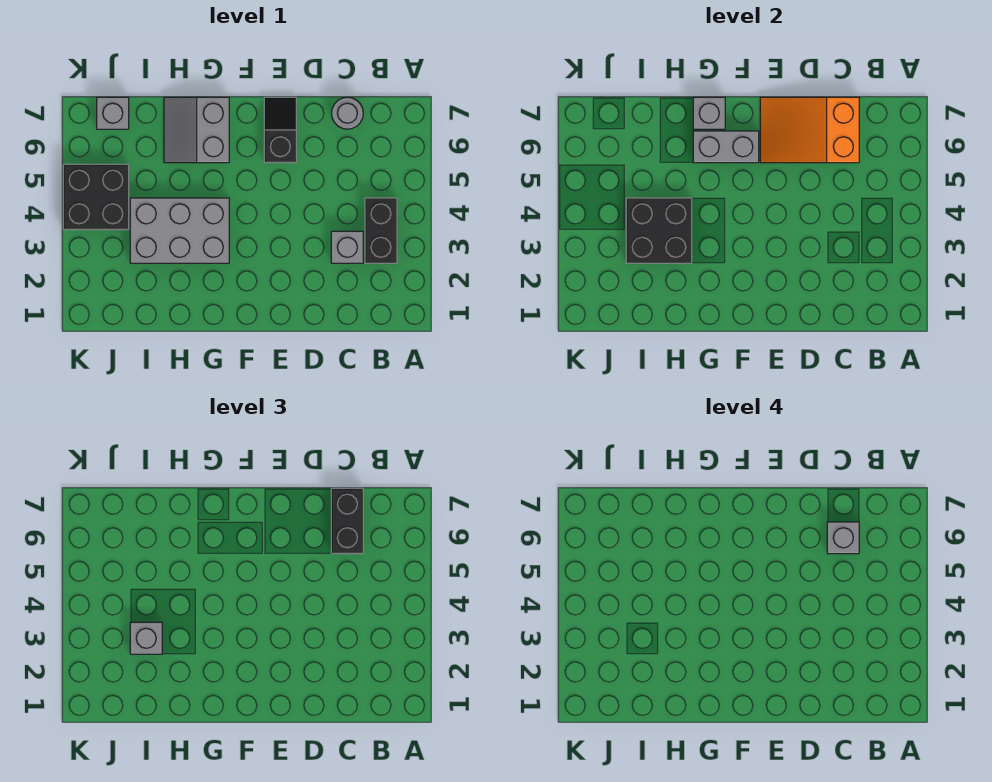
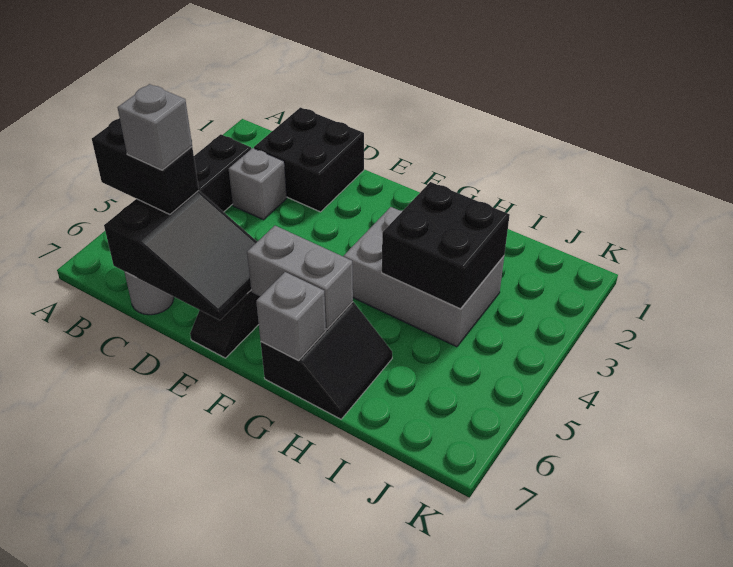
orange 2x3 slope [760,97,859,163] -> black 2x3 slope [104,191,257,320]
black 1x2 brick [331,488,363,554] -> black 1x2 brick turned to [92,118,199,214]
grey 2x2 slope [164,97,229,163] -> black 2x2 slope [261,302,392,419]
grey 1x1 brick [130,622,162,654] -> none
black 2x2 brick [63,164,129,230] -> black 2x2 brick moved to [254,107,364,212]
grey 1x1 brick [97,97,129,129] -> none

